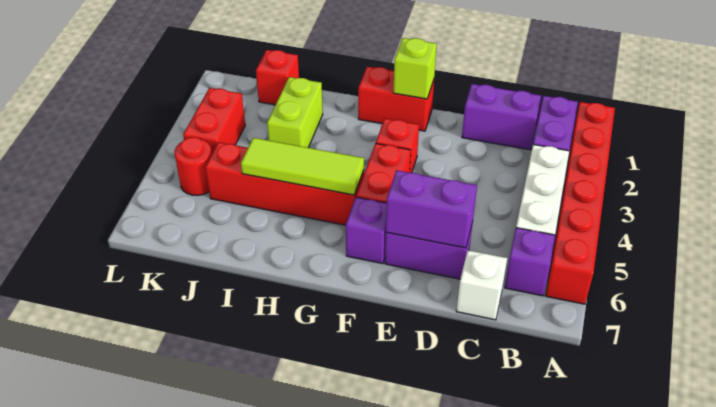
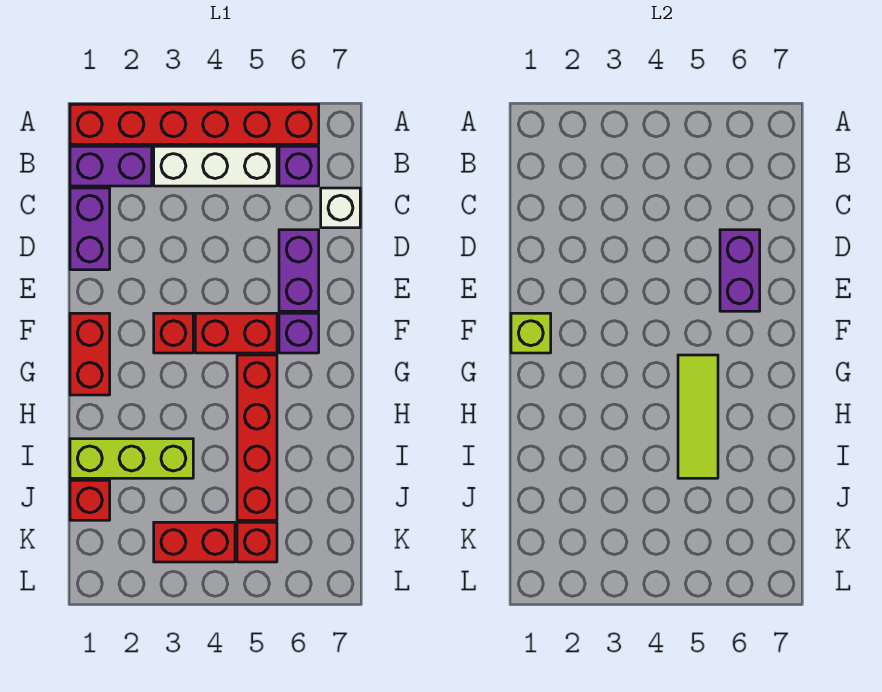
lime 1x2 brick [267,77,323,148] -> lime 1x3 brick [70,439,193,478]
red 1x1 round brick [174,137,212,196] -> red 1x1 brick [237,522,277,562]

